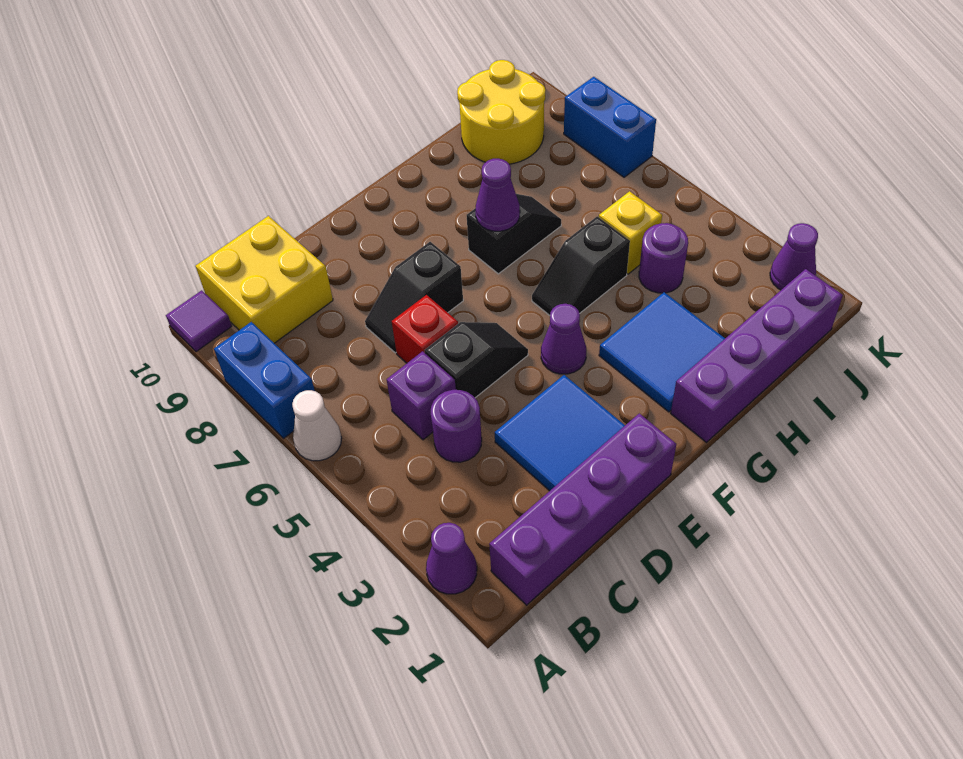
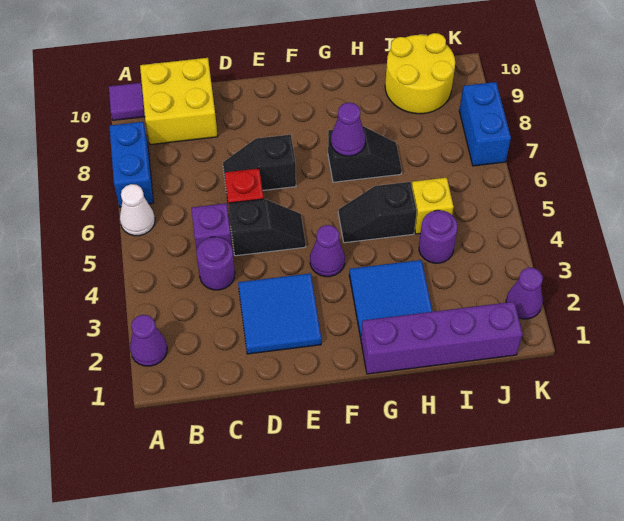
purple 1x4 brick [489,413,676,605] -> none

